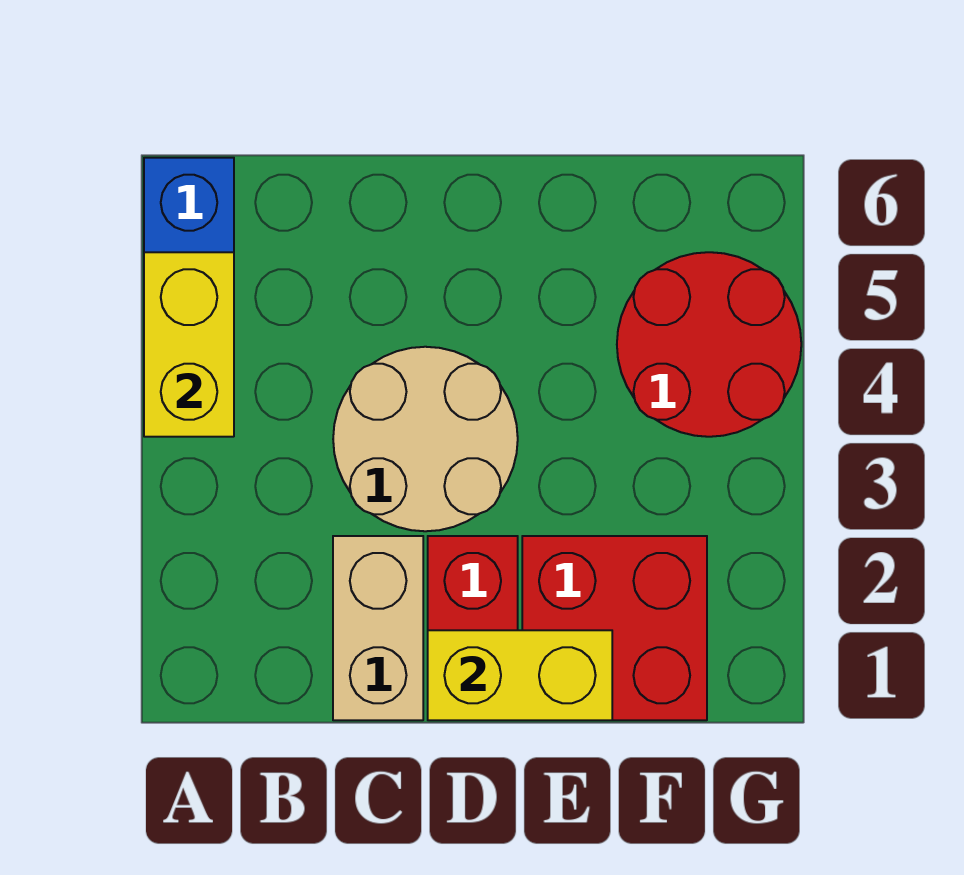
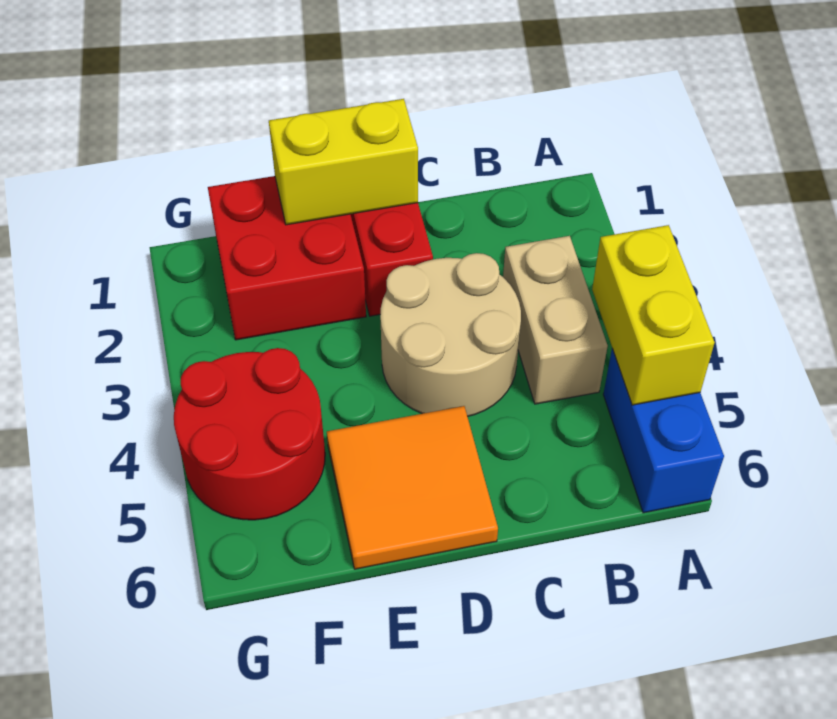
tan 1x2 brick [333,536,423,720] -> tan 1x2 brick moved to [503,236,608,404]
none -> orange 2x2 tile [327,406,498,569]

